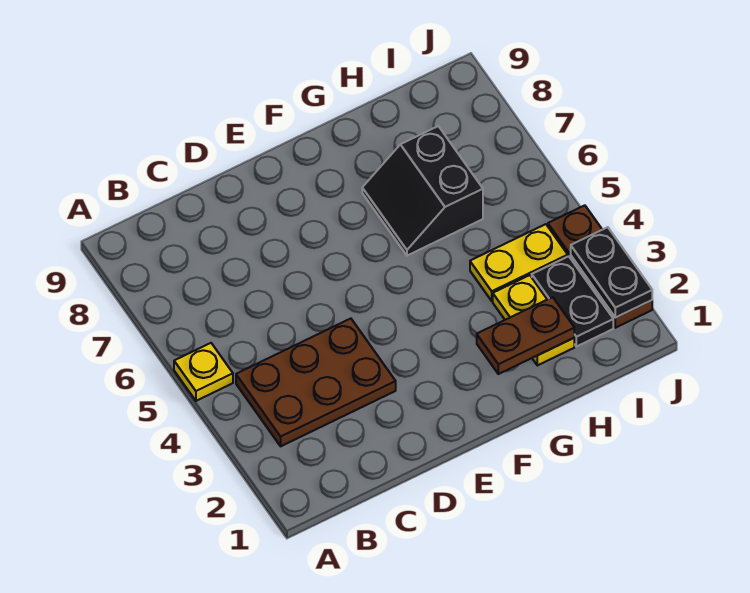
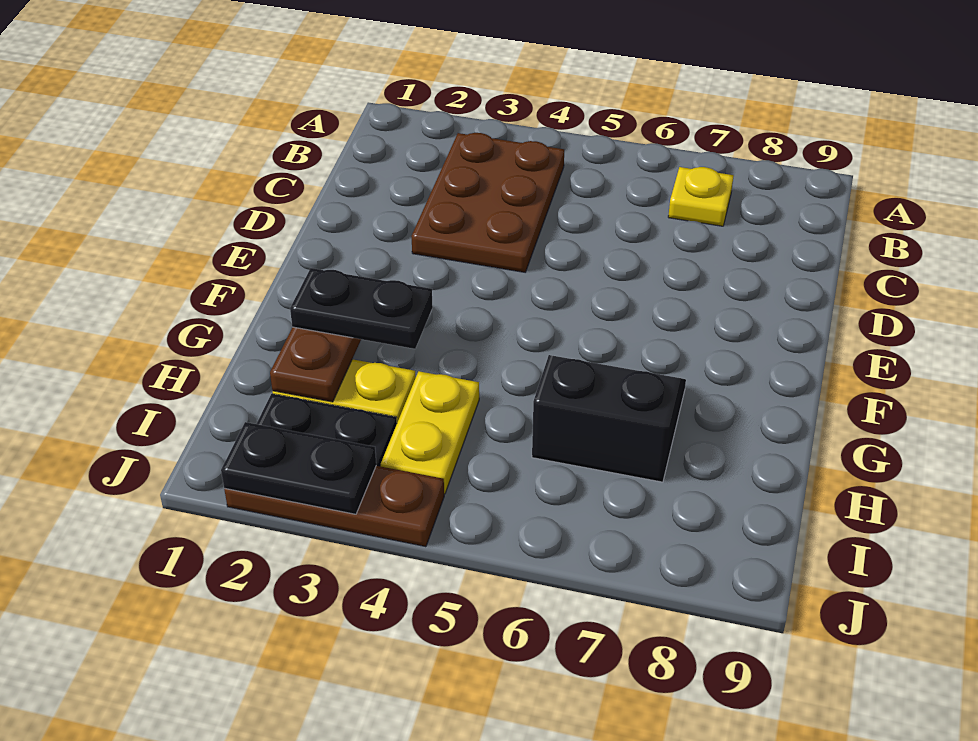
yellow 1x1 plate [174,343,233,401] -> yellow 1x1 plate moved to [668,167,734,226]
none -> black 1x2 plate [290,268,433,349]

